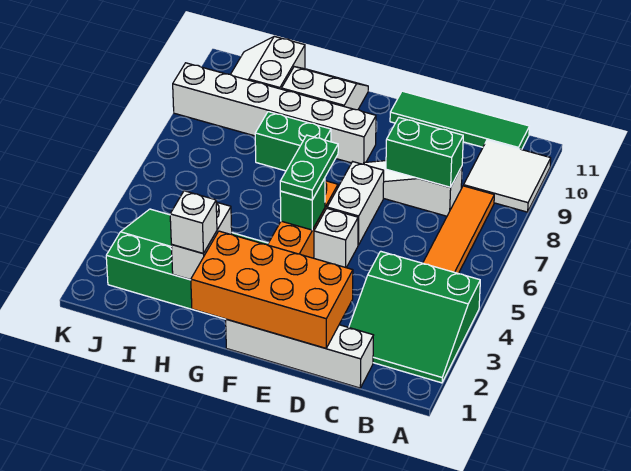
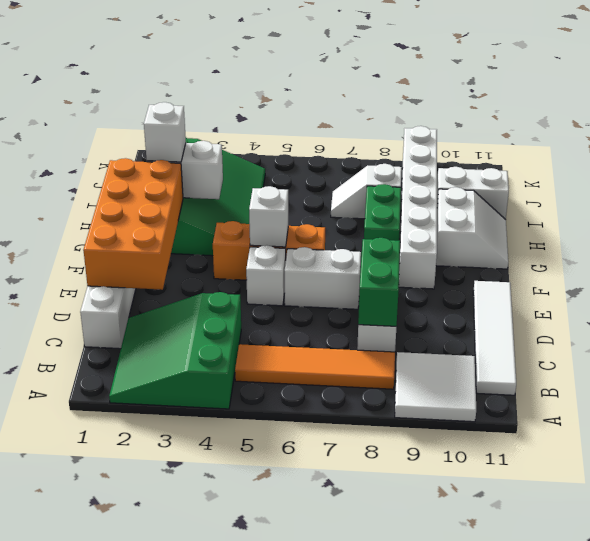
green 1x4 tile [390,91,529,150] -> white 1x4 tile [473,281,516,395]
green 1x1 brick [280,178,325,230] -> white 1x1 brick [249,186,288,247]
green 1x2 plate [280,135,338,200] -> none
none -> white 1x2 slope [331,164,402,219]

